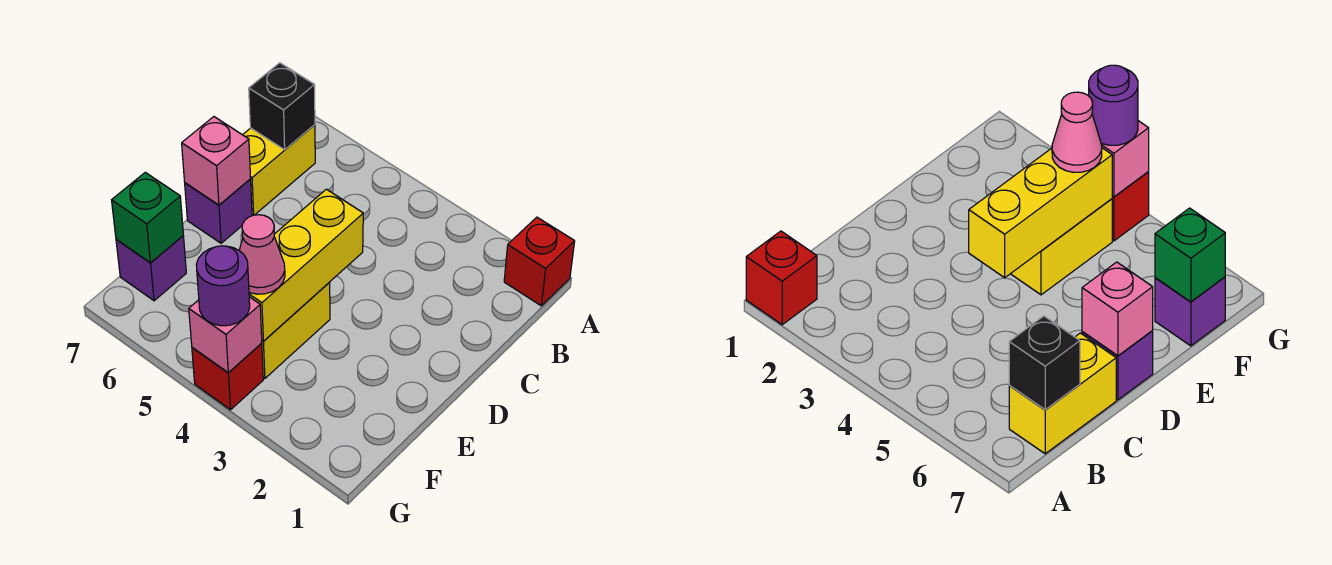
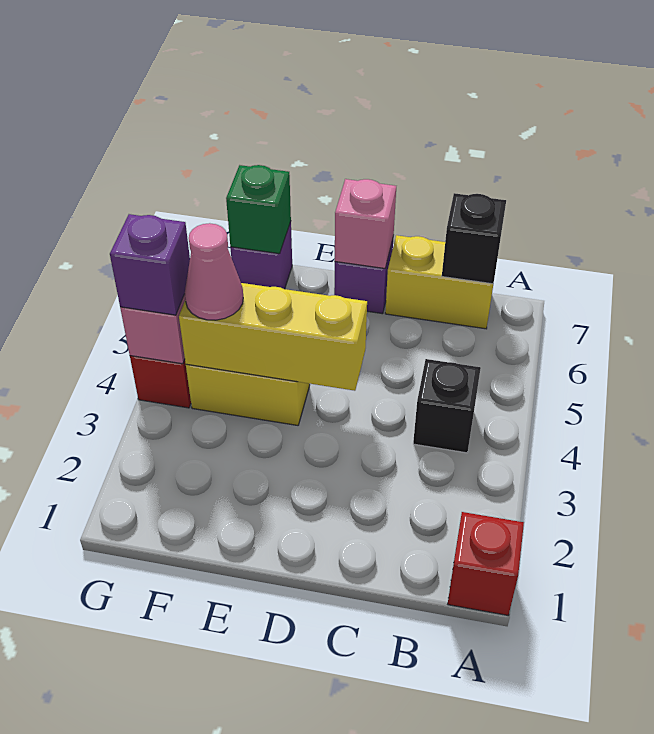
none -> black 1x1 brick [413,359,481,453]
purple 1x1 round brick [196,246,250,326] -> purple 1x1 brick [110,214,190,315]

